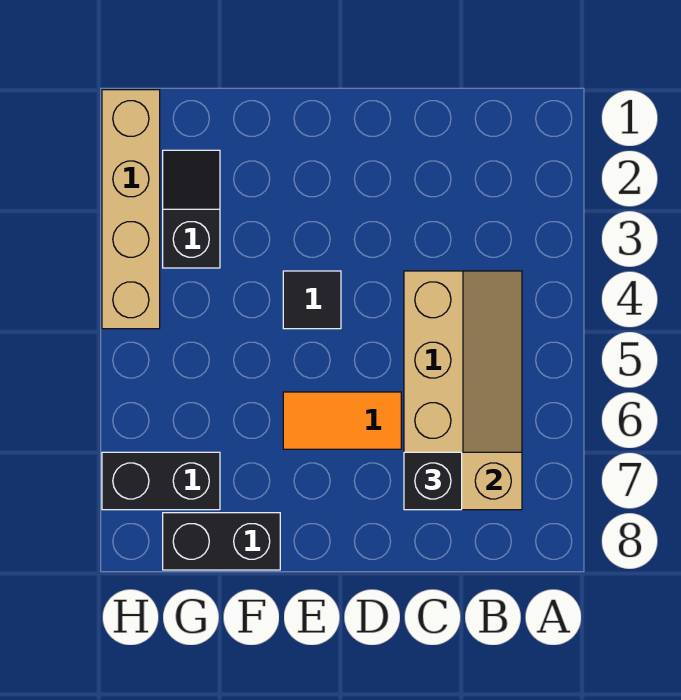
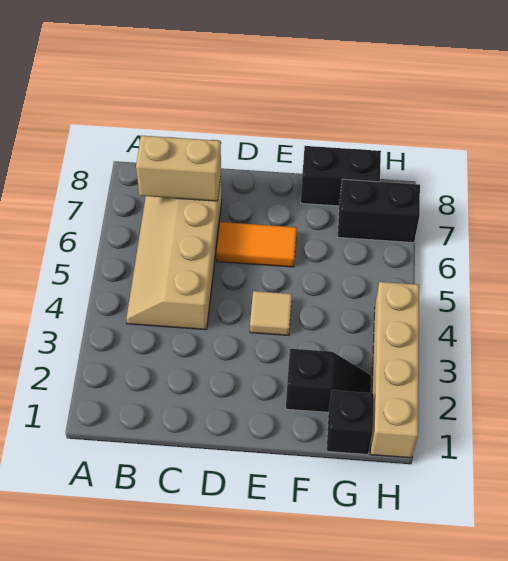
black 1x1 brick [404,452,462,510] -> black 1x1 brick moved to [327,390,374,455]
black 1x1 tile [283,271,341,329] -> tan 1x1 tile [250,291,292,335]
black 1x2 slope [163,150,220,268] -> black 1x2 slope turned to [286,349,371,412]

